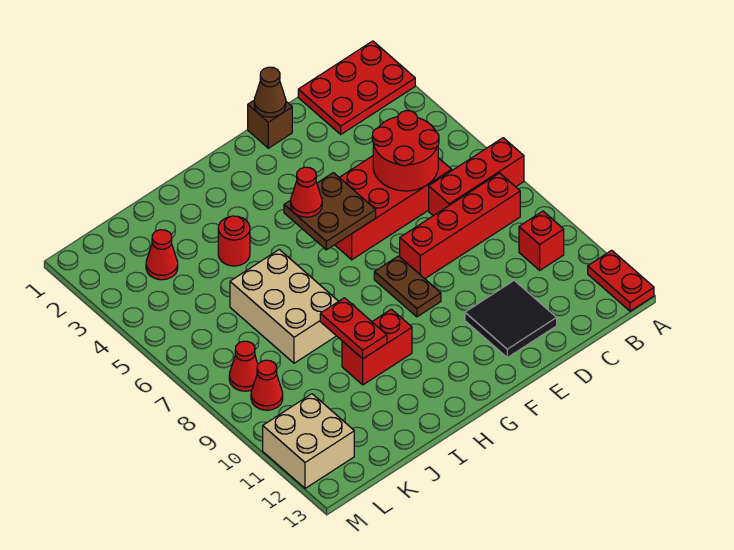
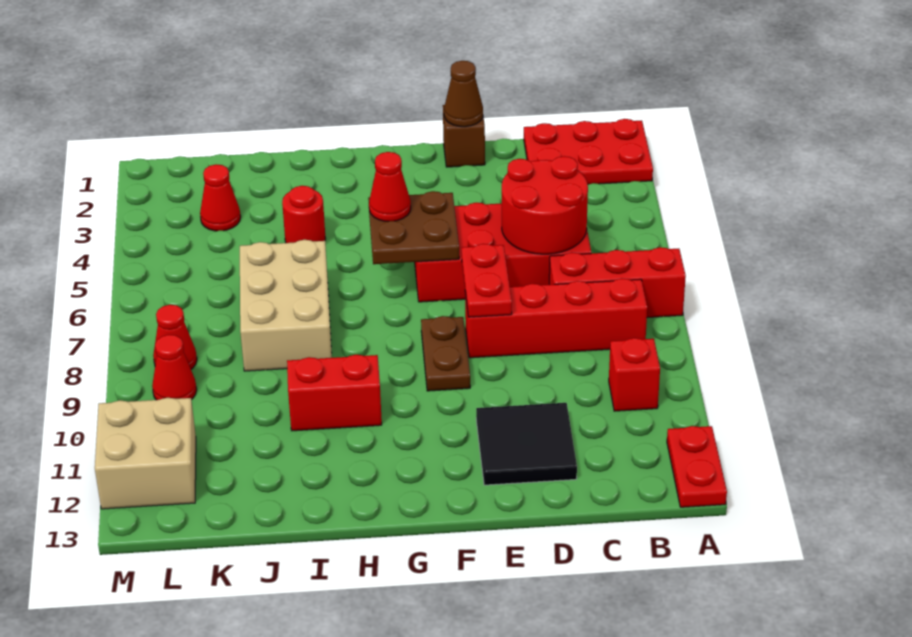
red 1x2 plate [320,298,387,359] -> red 1x2 plate moved to [462,244,512,317]

